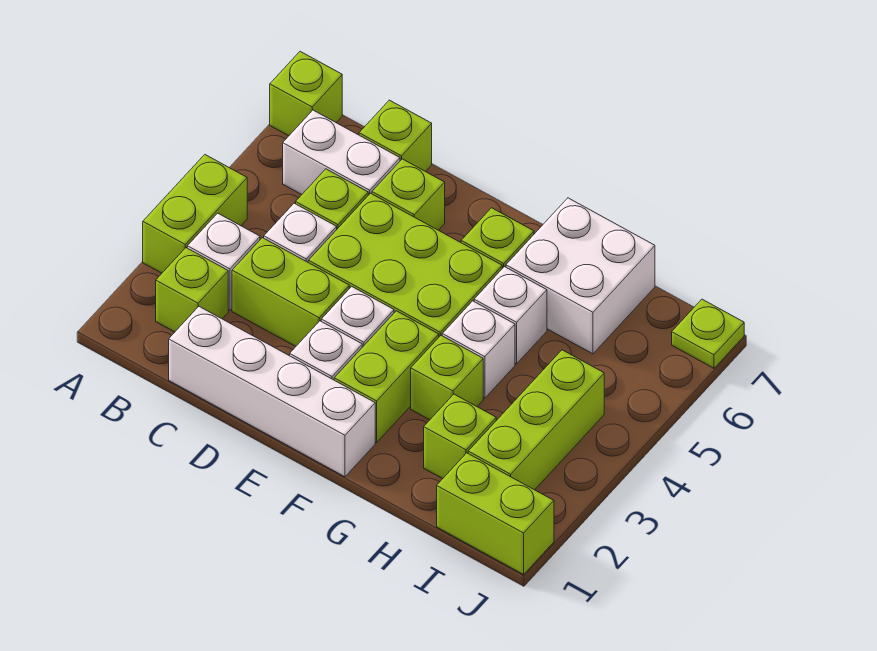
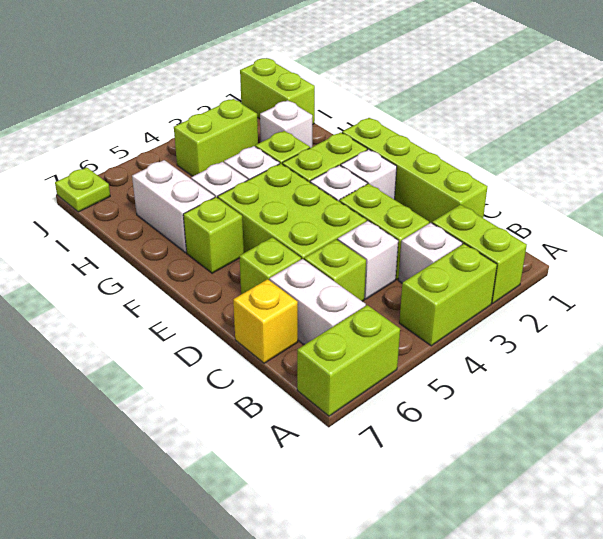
lime 1x1 brick [270,51,342,136] -> lime 1x2 brick [297,305,400,416]
lime 1x1 brick [156,248,228,332] -> lime 1x2 brick [432,205,527,304]
white 1x4 brick [169,307,375,477] -> lime 1x4 brick [342,118,488,223]
lime 1x1 brick [359,100,432,172] -> yellow 1x1 brick [233,279,298,363]
white 2x2 brick [506,198,655,354] -> white 1x2 brick [132,160,215,253]
lime 1x1 brick [424,394,496,479] -> white 1x1 brick [260,100,312,148]
lime 1x3 brick [468,350,604,490] -> lime 1x2 brick [174,99,258,176]

